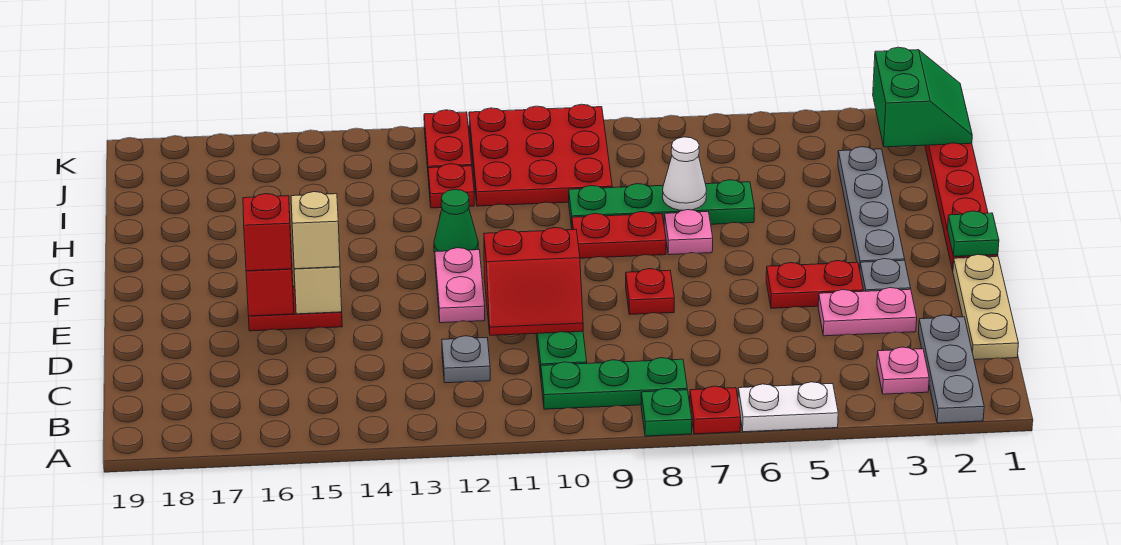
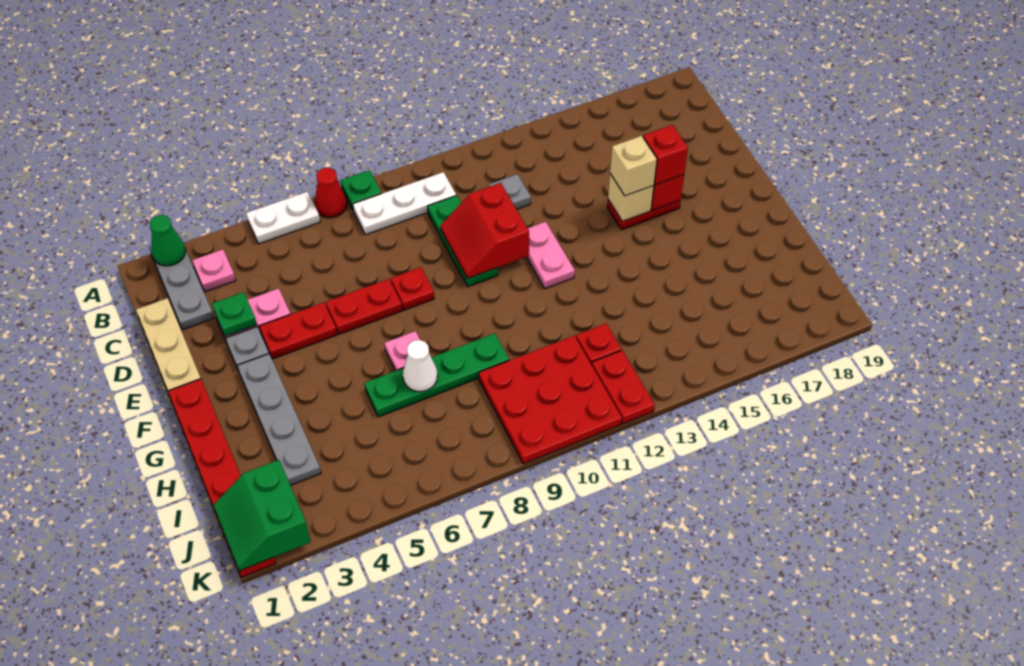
red 1x1 plate [690,386,741,434] -> red 1x1 cone [315,168,347,218]
green 1x3 plate [541,358,687,409] -> white 1x3 plate [353,172,456,235]
red 2x2 slope [484,227,583,335] -> red 2x2 slope turned to [440,183,529,279]
green 1x1 plate [948,211,999,256] -> green 1x1 plate moved to [212,292,257,337]
red 1x2 plate [572,212,666,258] -> red 1x2 plate moved to [326,279,402,334]
green 1x1 cone [434,189,478,252] -> green 1x1 cone moved to [150,215,186,266]

